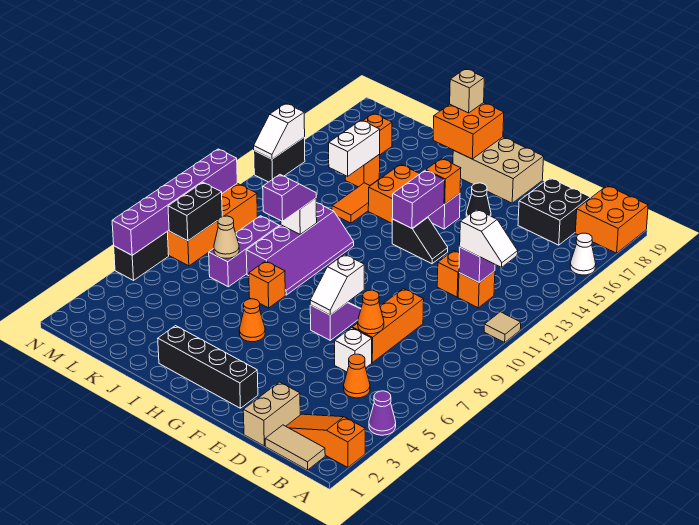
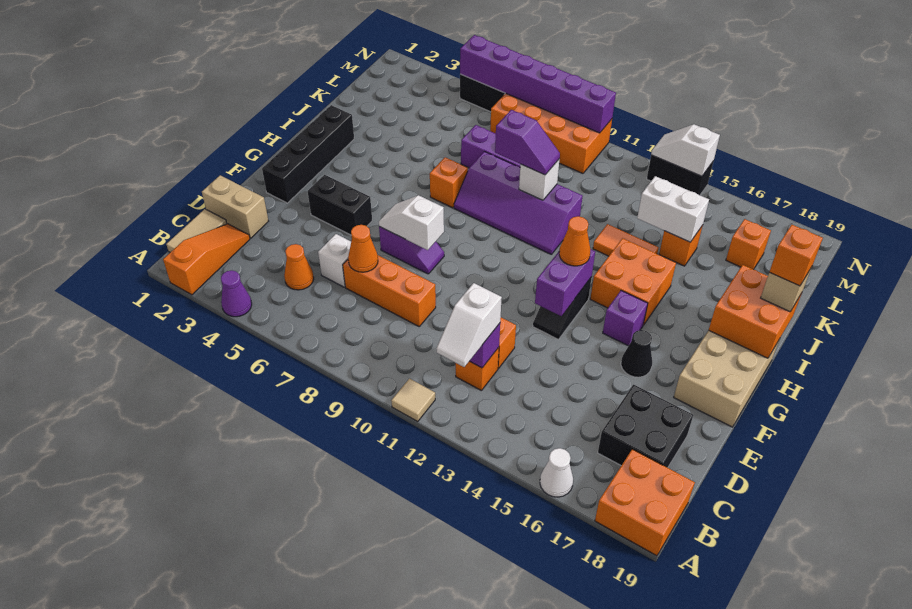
purple 1x2 brick [392,170,445,228] -> purple 1x2 brick turned to [535,249,595,316]
orange 1x1 brick [426,159,461,204] -> orange 1x1 brick moved to [769,225,823,286]
orange 1x1 cone [239,299,265,342] -> orange 1x1 cone moved to [559,216,590,266]
tan 1x1 cone [214,216,239,258] -> none
black 1x2 brick [168,183,222,241] -> black 1x2 brick moved to [308,175,372,235]

